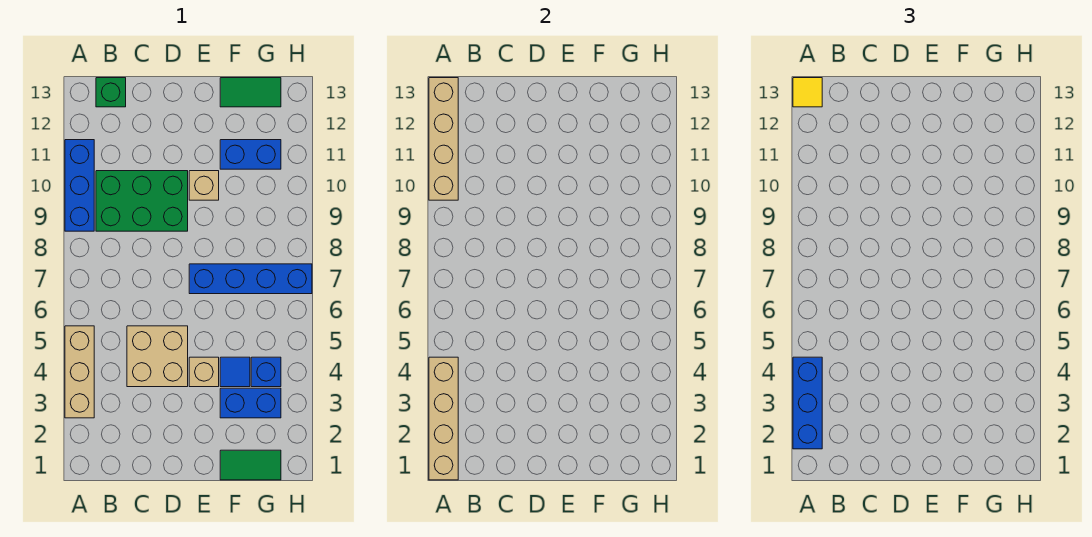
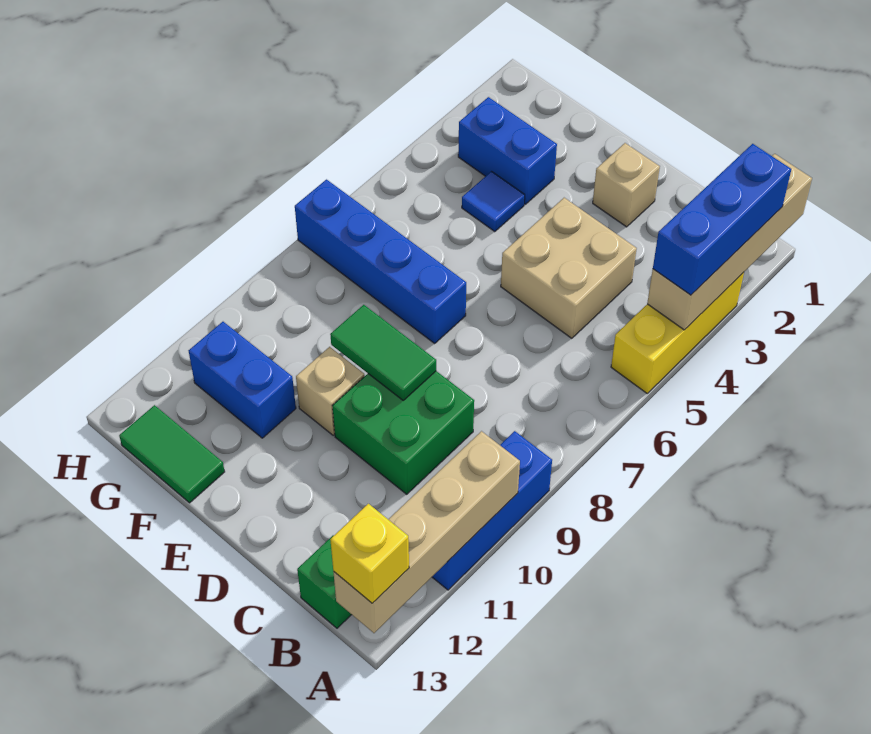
tan 1x3 brick [65,326,94,418] -> yellow 1x3 brick [611,272,744,393]
yellow 1x1 tile [793,78,822,107] -> yellow 1x1 brick [330,504,409,603]
green 2x3 brick [96,171,188,231] -> green 2x2 brick [333,371,474,494]
tan 1x1 brick [189,357,219,387] -> tan 1x1 brick moved to [593,143,660,227]
green 1x2 tile [220,450,281,480] -> green 1x2 tile moved to [330,305,436,400]
blue 1x1 brick [251,357,281,387] -> none

